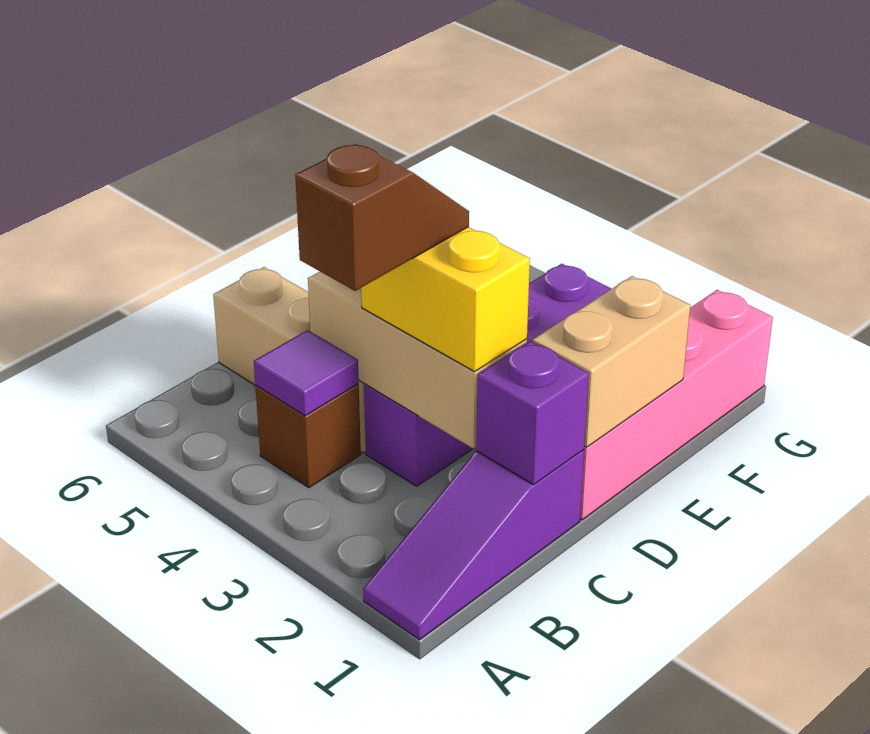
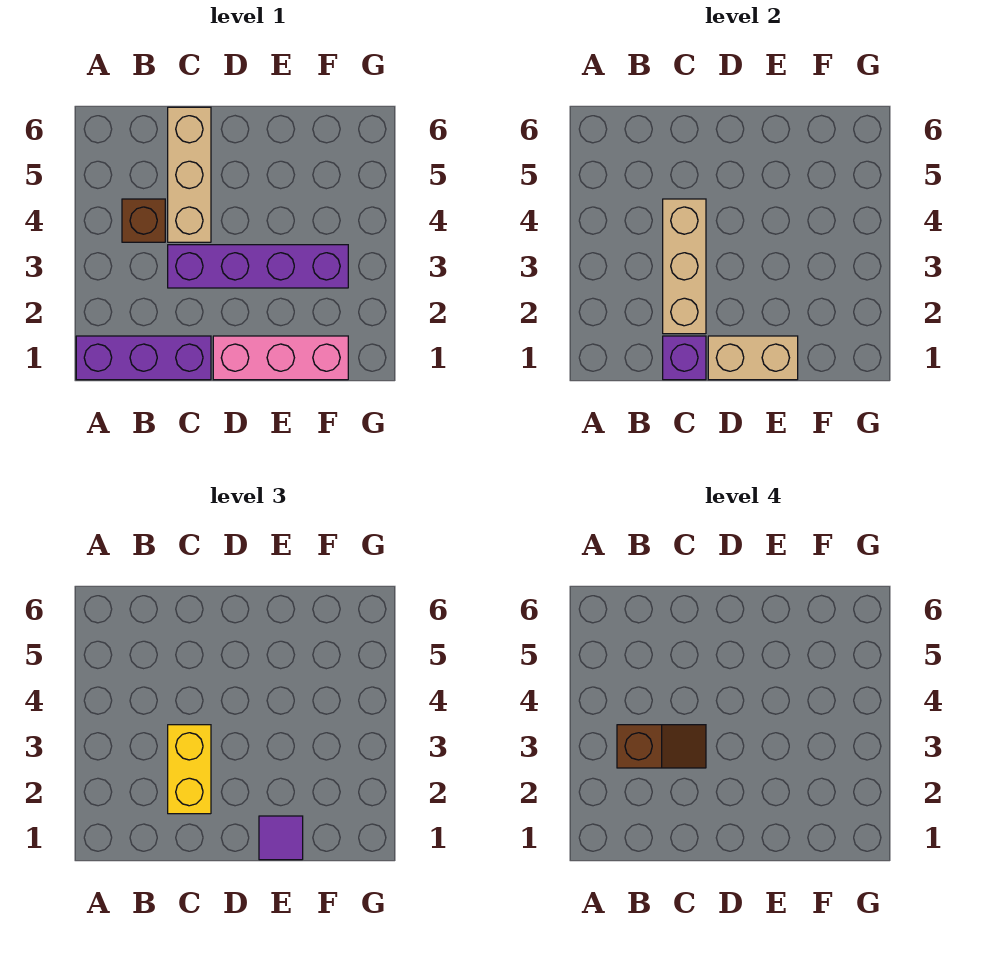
purple 1x3 slope [363,450,584,640] -> purple 1x3 brick [76,336,211,380]
purple 1x1 tile [254,330,359,416] -> purple 1x1 tile moved to [259,816,303,860]
pink 1x4 brick [580,290,773,520] -> pink 1x3 brick [213,336,348,380]

